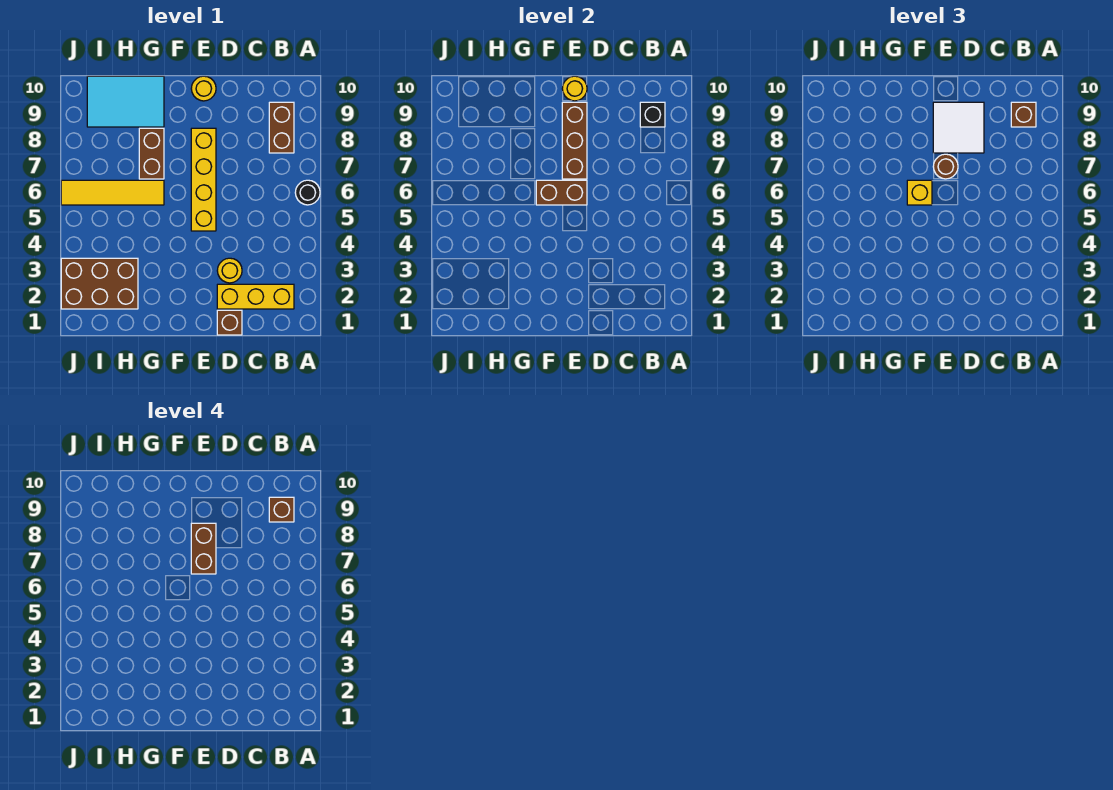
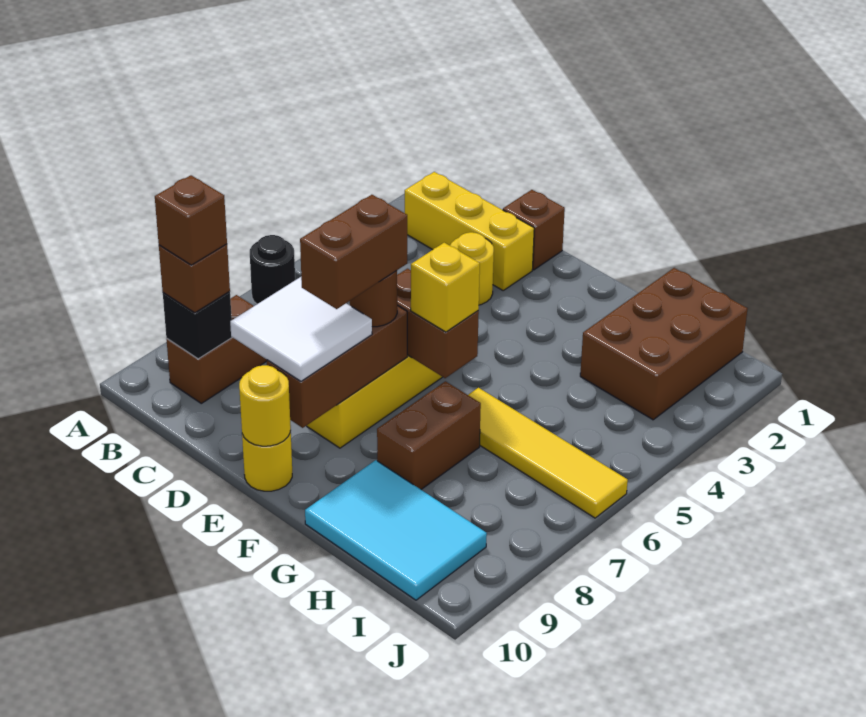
brown 2x3 brick [61,258,138,309] -> brown 2x3 brick turned to [580,268,747,420]

